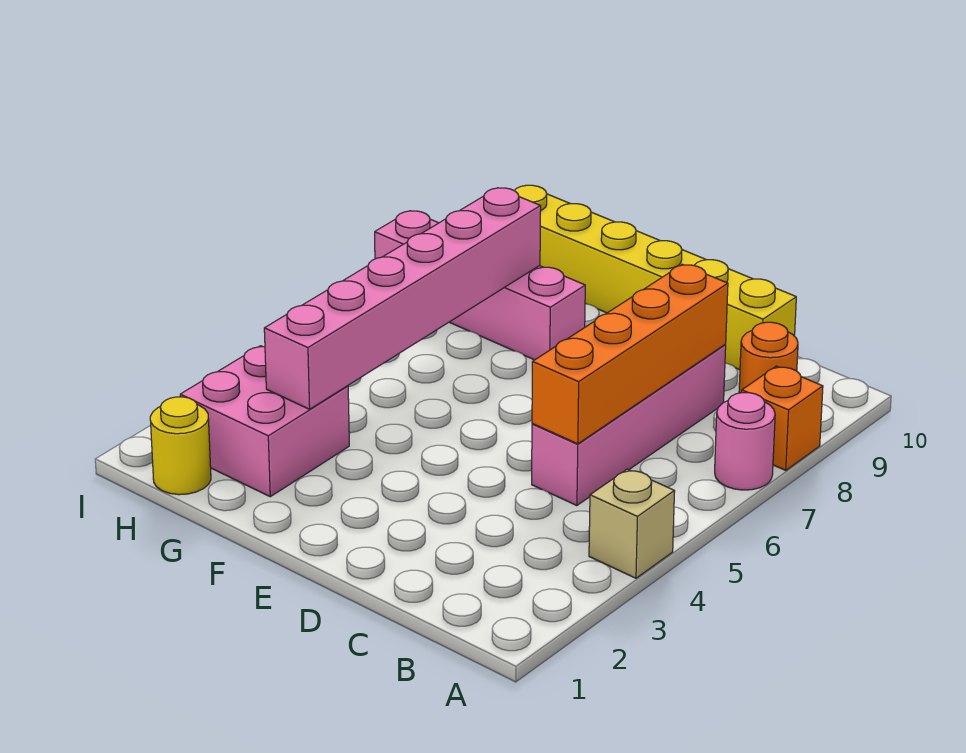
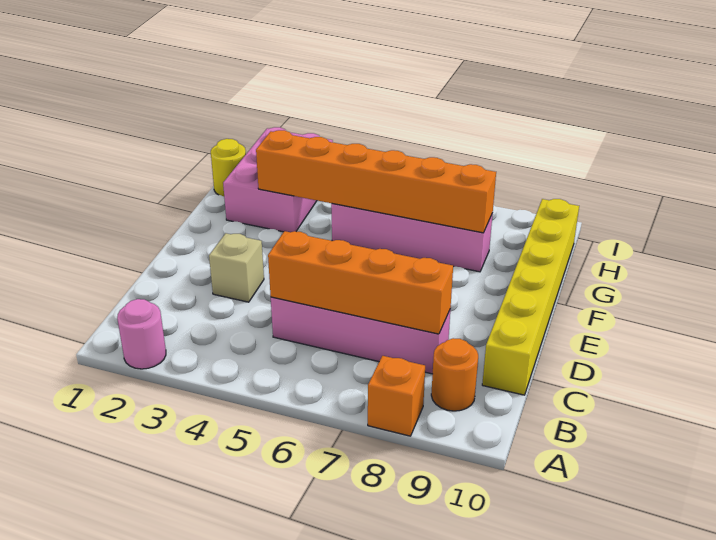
tan 1x1 brick [589,469,675,578] -> tan 1x1 brick moved to [209,233,264,302]
pink 1x1 round brick [715,393,775,490] -> pink 1x1 round brick moved to [117,299,166,369]
pink 1x4 brick [375,211,585,360] -> pink 1x4 brick turned to [331,204,493,272]
pink 2x2 brick [180,346,349,497] -> pink 2x3 brick [223,127,333,232]
pink 1x6 brick [264,188,541,409] -> orange 1x6 brick [256,130,496,233]

